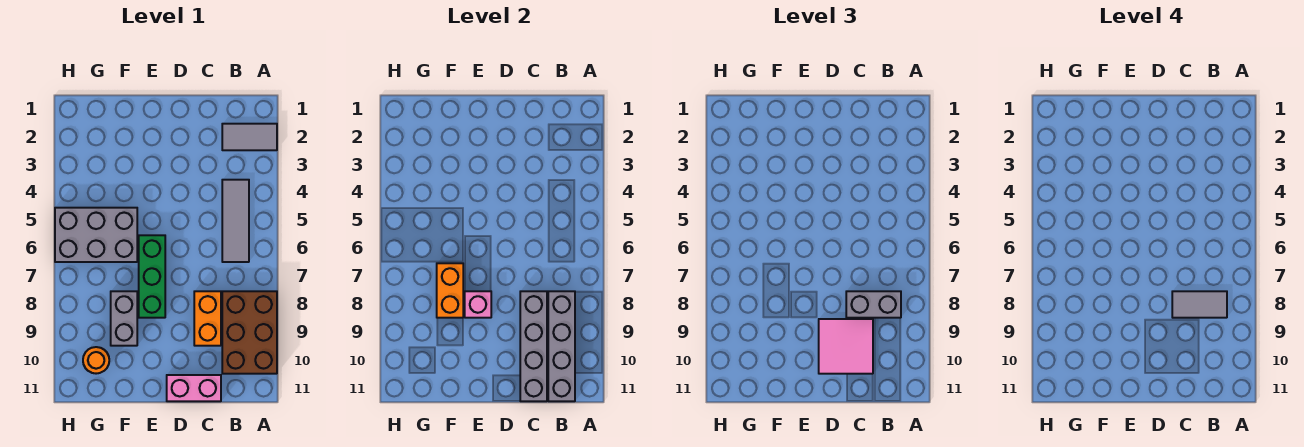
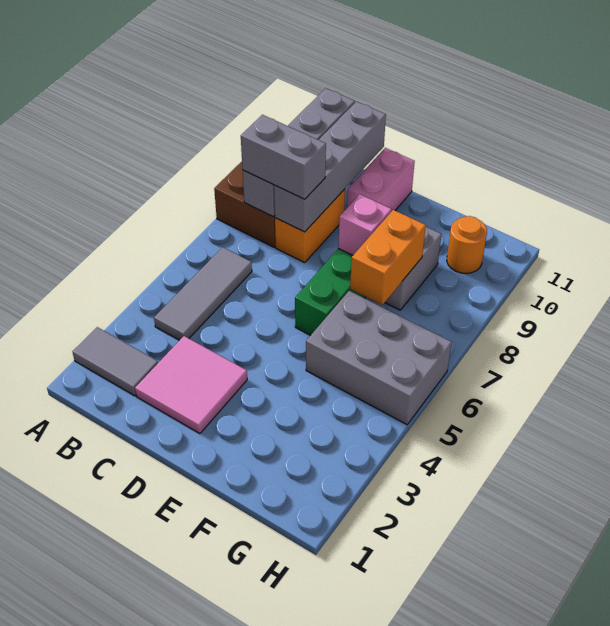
grey 1x2 tile [1172,291,1227,318] -> none
pink 2x2 tile [819,319,873,374] -> pink 2x2 tile moved to [135,336,247,434]
pink 1x2 brick [167,375,221,401] -> pink 1x2 brick turned to [347,148,415,212]

